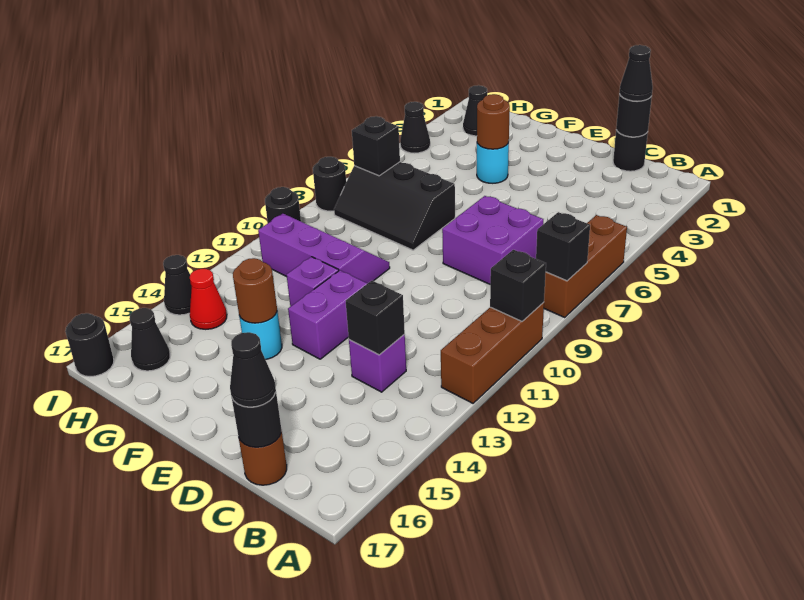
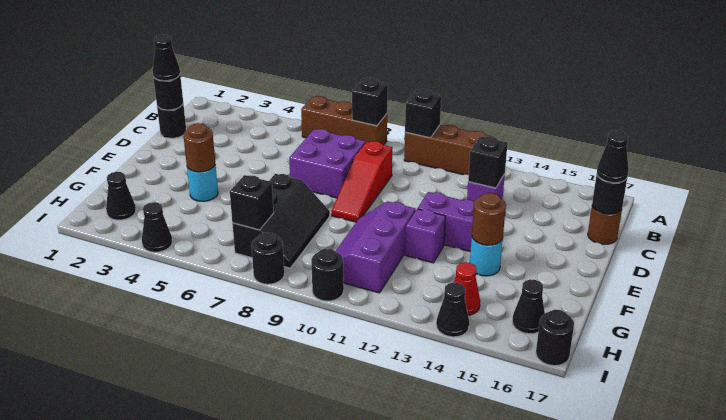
none -> red 1x3 slope [332,141,392,222]

